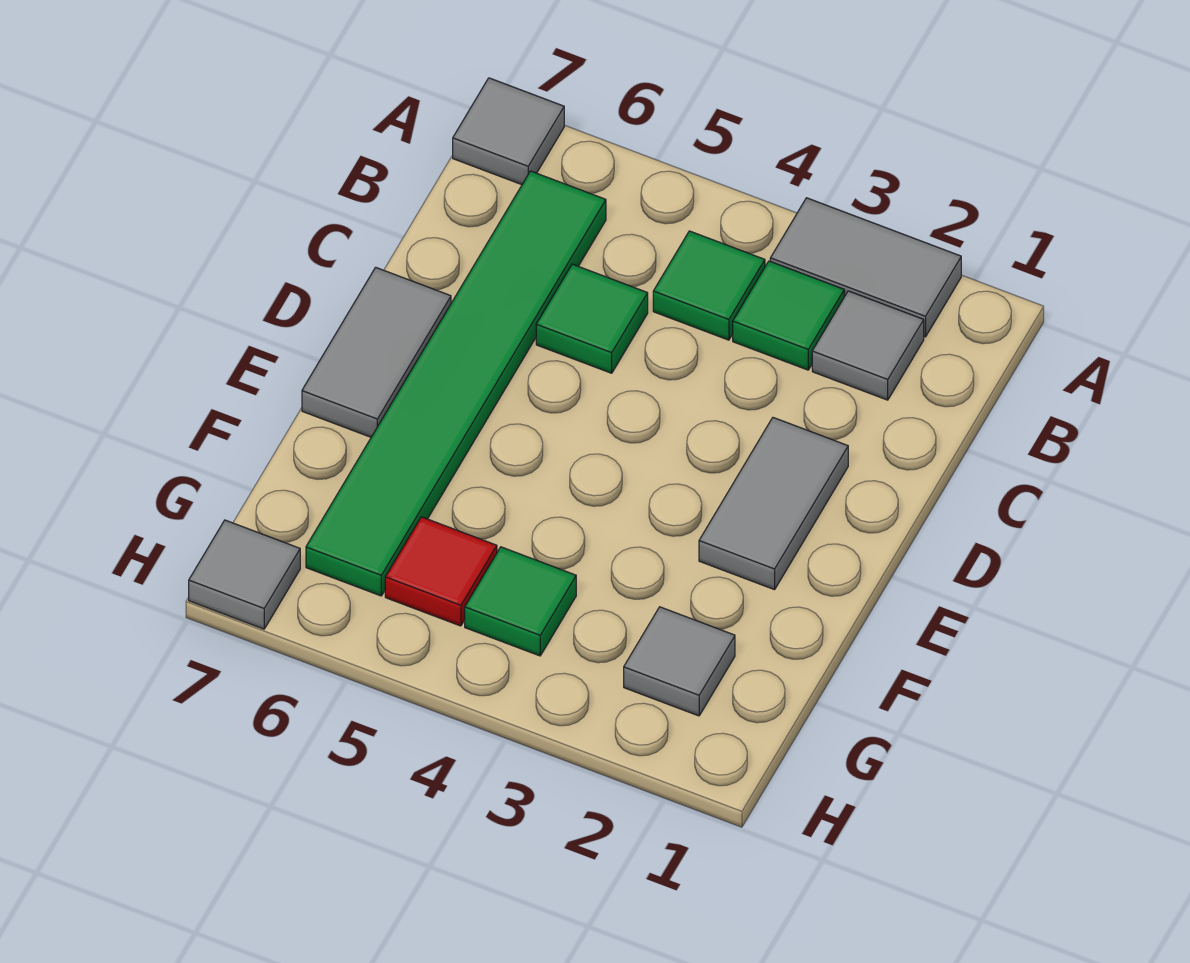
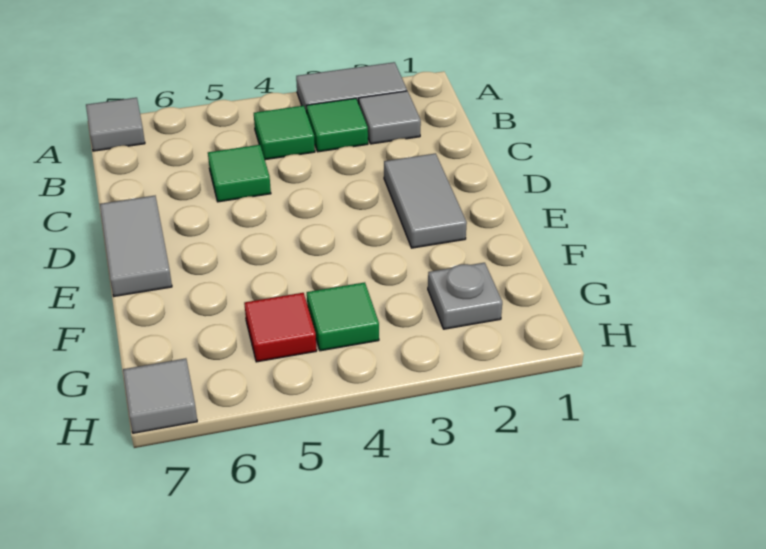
green 1x6 tile [306,171,606,596] -> none
grey 1x1 tile [624,607,735,716] -> grey 1x1 plate [428,263,502,329]

